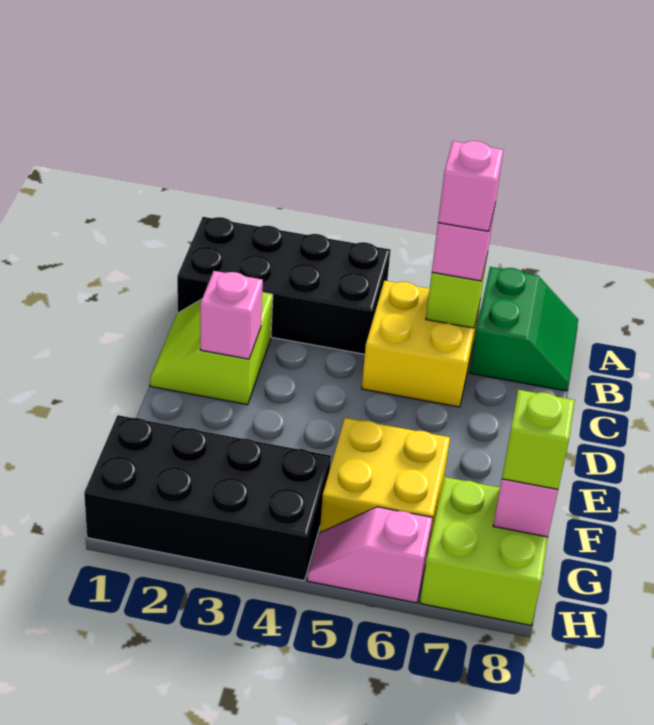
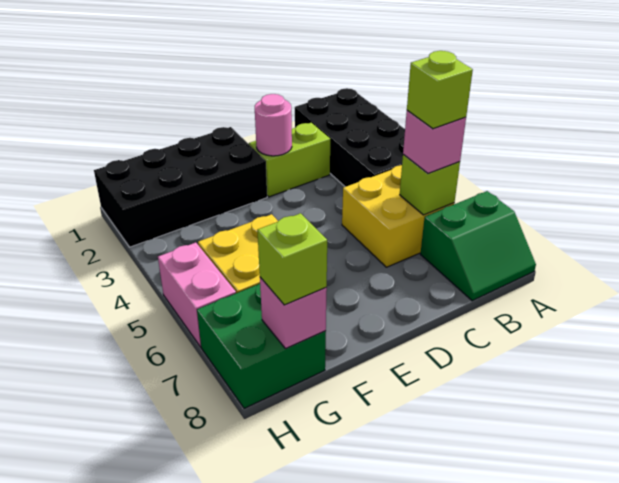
pink 1x1 brick [438,141,503,231] -> lime 1x1 brick [407,51,473,129]
pink 1x1 brick [200,271,263,359] -> pink 1x1 round brick [255,94,292,156]
black 2x4 brick [84,415,331,581] -> black 2x4 brick turned to [94,127,267,247]
lime 2x2 brick [420,477,548,625] -> green 2x2 brick [197,283,326,408]
pink 1x2 slope [307,507,433,603] -> pink 1x2 brick [158,242,236,347]

